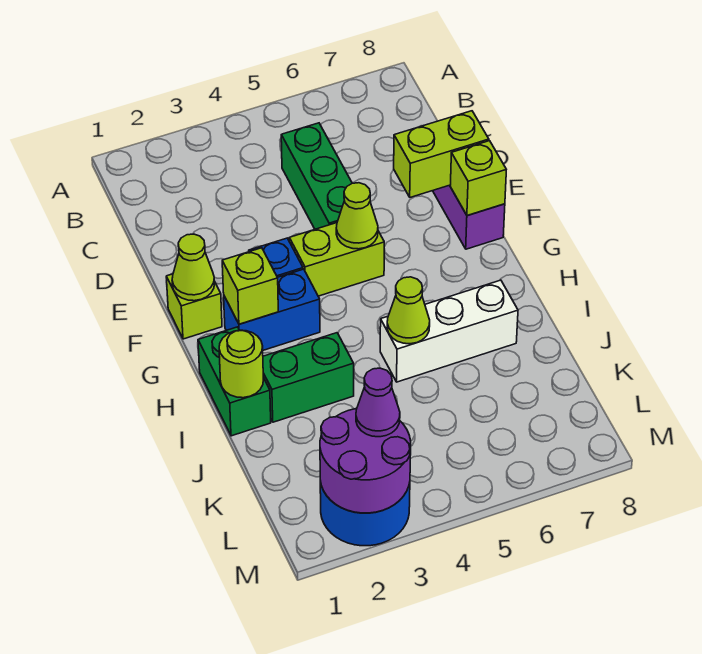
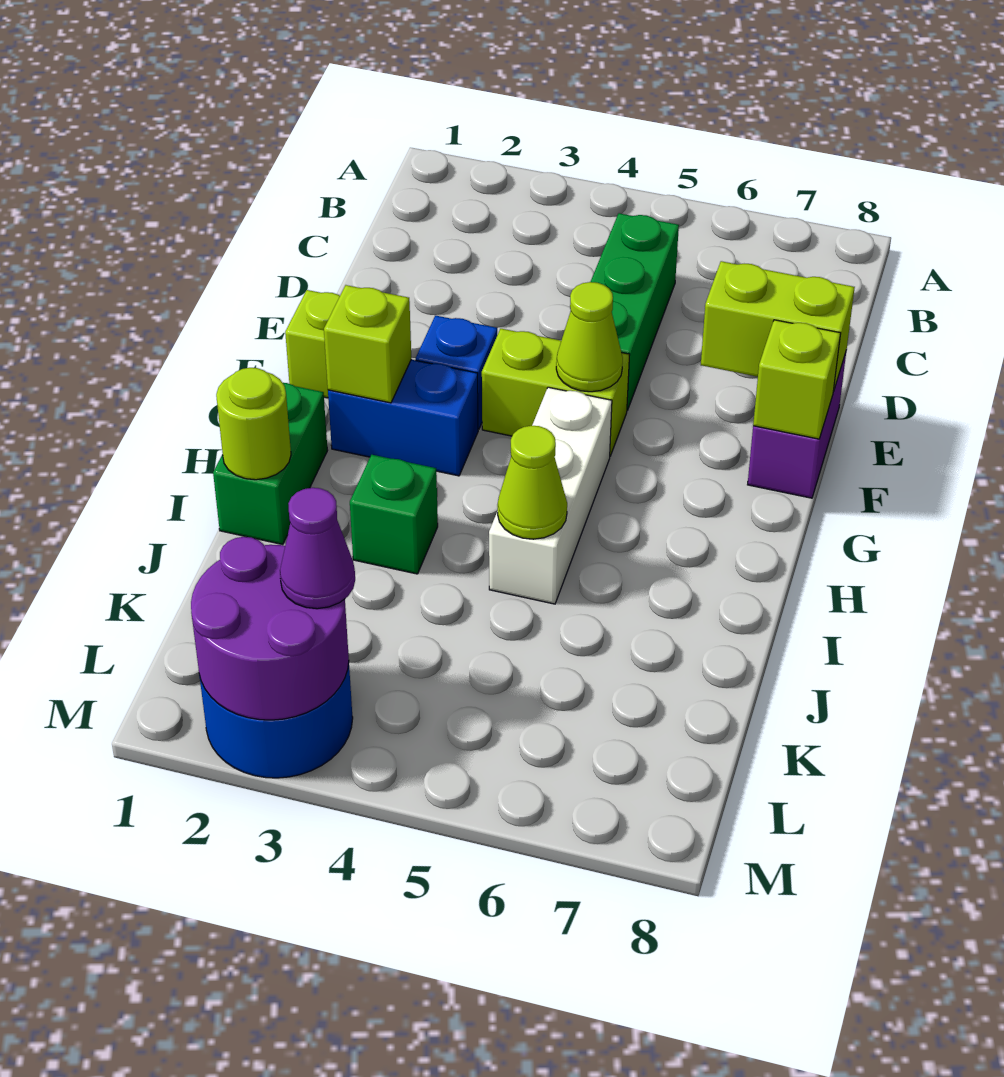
lime 1x1 cone [172,234,215,301] -> none
green 1x2 brick [263,333,354,422] -> green 1x1 brick [350,455,438,574]
white 1x3 brick [380,280,518,382] -> white 1x3 brick turned to [489,387,612,604]

